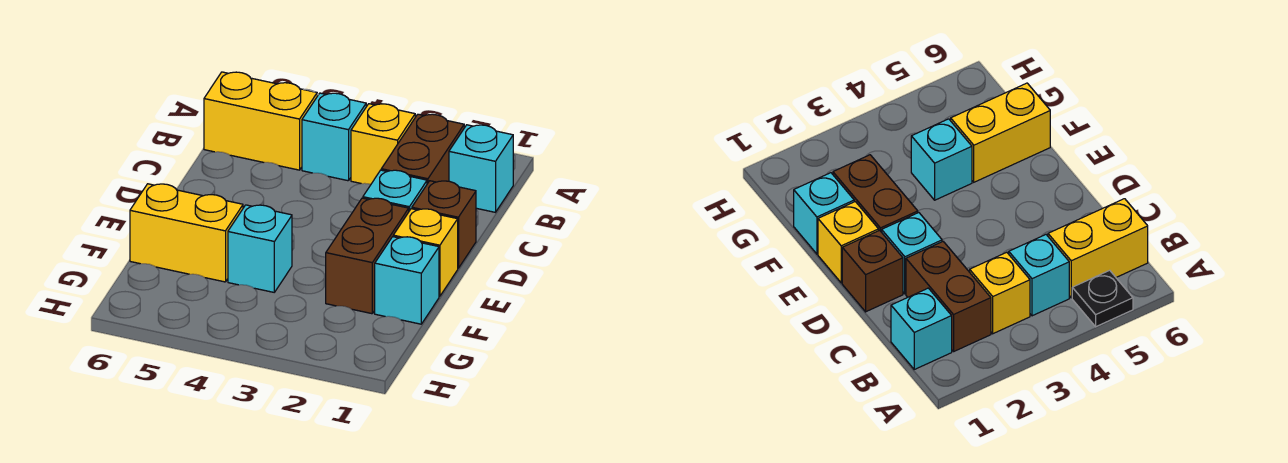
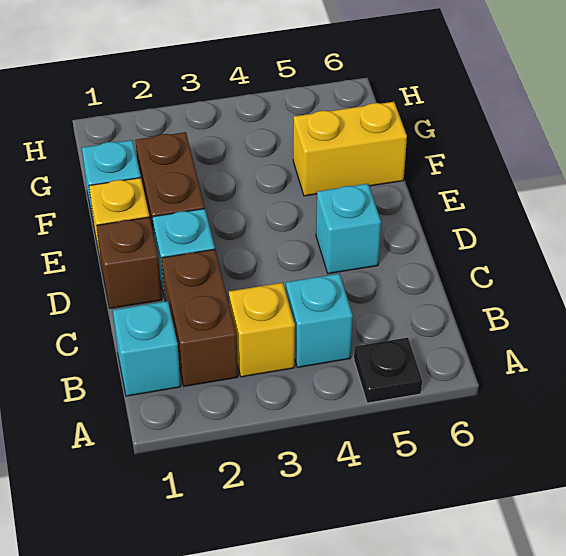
yellow 1x2 brick [204,72,317,170] -> none
cyan 1x1 brick [228,205,292,292] -> cyan 1x1 brick moved to [316,184,381,274]

